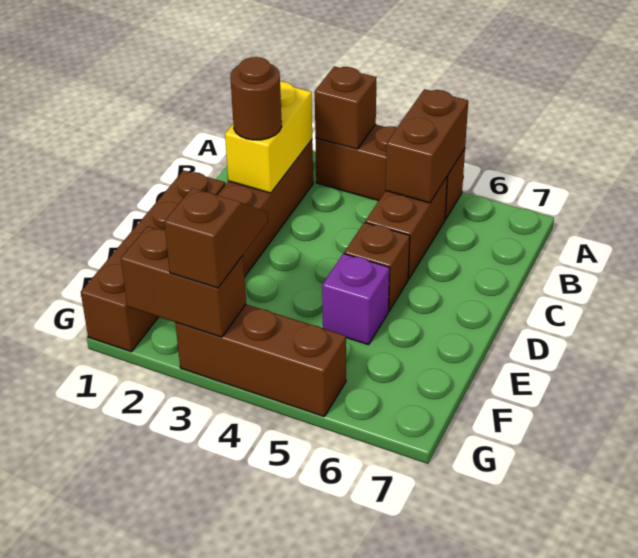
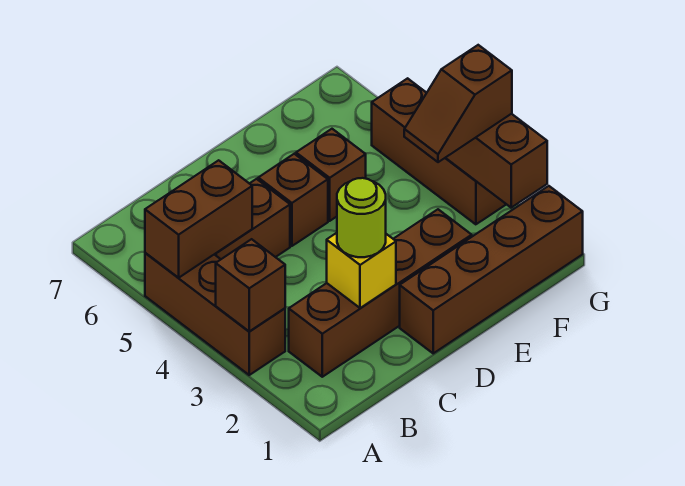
yellow 1x2 brick [225,81,312,193] -> yellow 1x1 brick [327,233,396,308]
brown 1x1 round brick [230,57,282,140] -> lime 1x1 round brick [337,178,386,257]
purple 1x1 brick [322,254,390,345] -> brown 1x1 brick [296,129,366,221]

